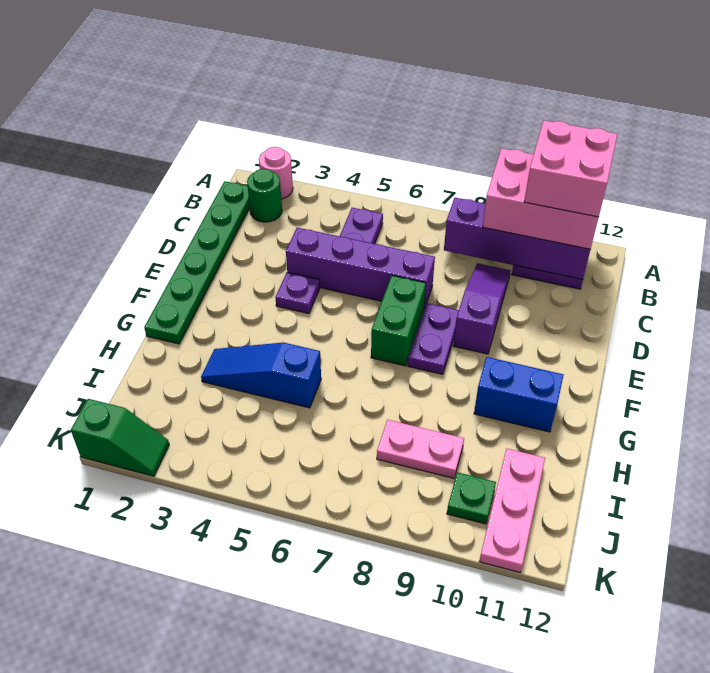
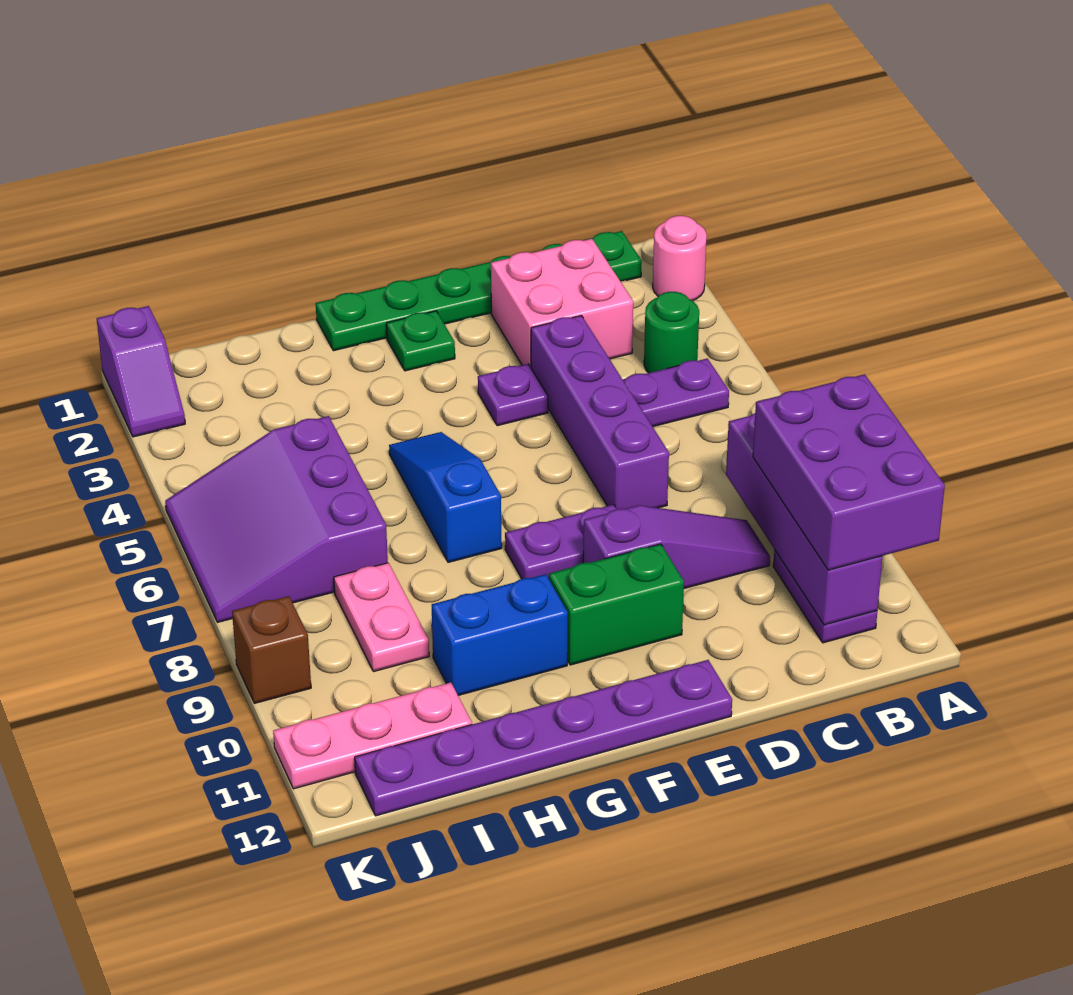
pink 2x3 brick [482,148,599,249] -> purple 2x3 brick [753,374,945,570]
pink 2x2 brick [524,121,617,217] -> pink 2x2 brick moved to [491,239,633,367]
green 1x1 round brick [247,169,282,222] -> green 1x1 round brick moved to [644,292,699,373]
green 1x2 brick [371,276,426,366] -> green 1x2 brick moved to [549,544,684,665]
none -> purple 1x6 plate [355,660,732,816]
blue 1x2 brick [474,357,564,432] -> blue 1x2 brick turned to [432,574,568,695]
blue 1x3 slope [201,342,321,408] -> blue 1x3 slope moved to [389,432,502,562]
none -> purple 3x3 slope [165,416,388,622]
green 1x1 plate [447,472,496,524] -> green 1x1 plate moved to [386,311,455,371]
green 1x2 slope [71,399,169,476] -> purple 1x2 slope [97,306,185,437]
none -> brown 1x1 brick [232,596,311,703]

